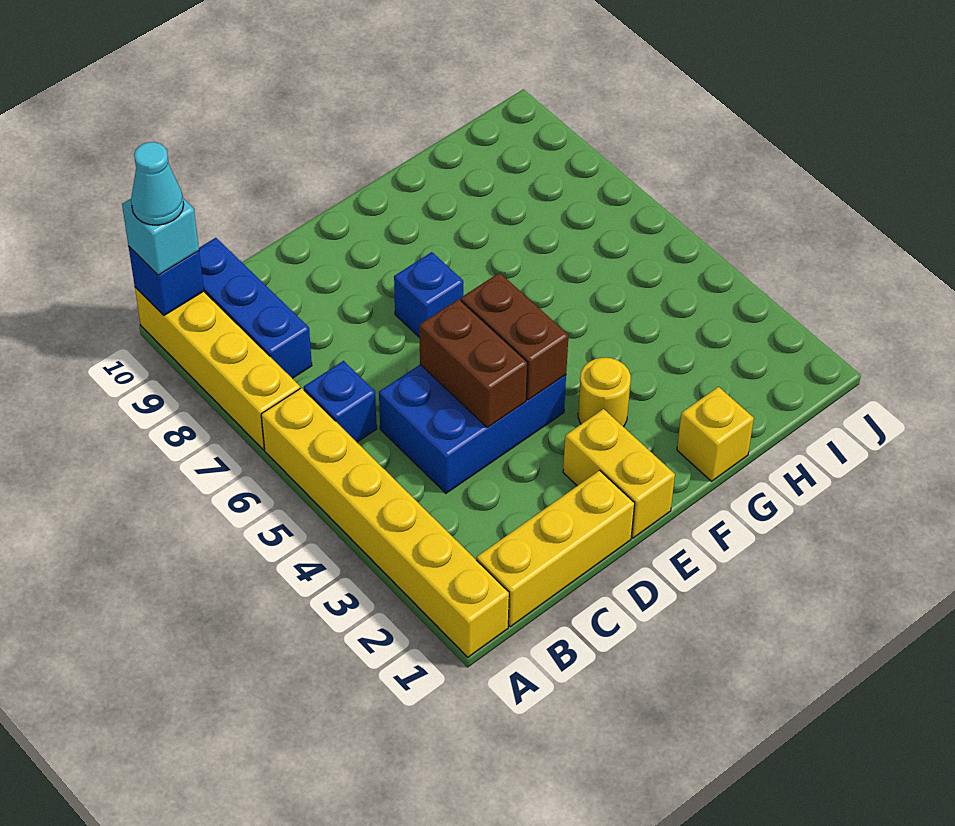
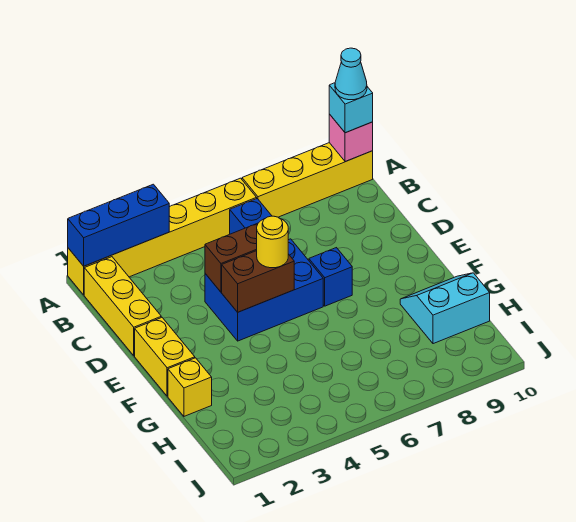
blue 1x1 brick [129,247,204,315] -> pink 1x1 brick [329,114,373,162]
blue 1x3 brick [199,238,312,378] -> blue 1x3 brick moved to [68,184,169,266]
blue 2x3 brick [379,365,566,493] -> blue 2x3 brick turned to [205,239,323,341]
yellow 1x2 brick [563,409,675,538] -> yellow 1x2 brick turned to [135,317,195,396]
yellow 1x1 round brick [578,358,631,427] -> yellow 1x1 round brick moved to [257,216,288,268]
none -> cyan 2x2 slope [400,273,490,344]

